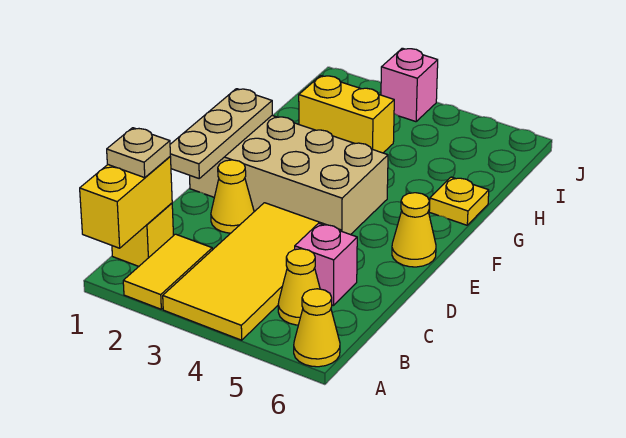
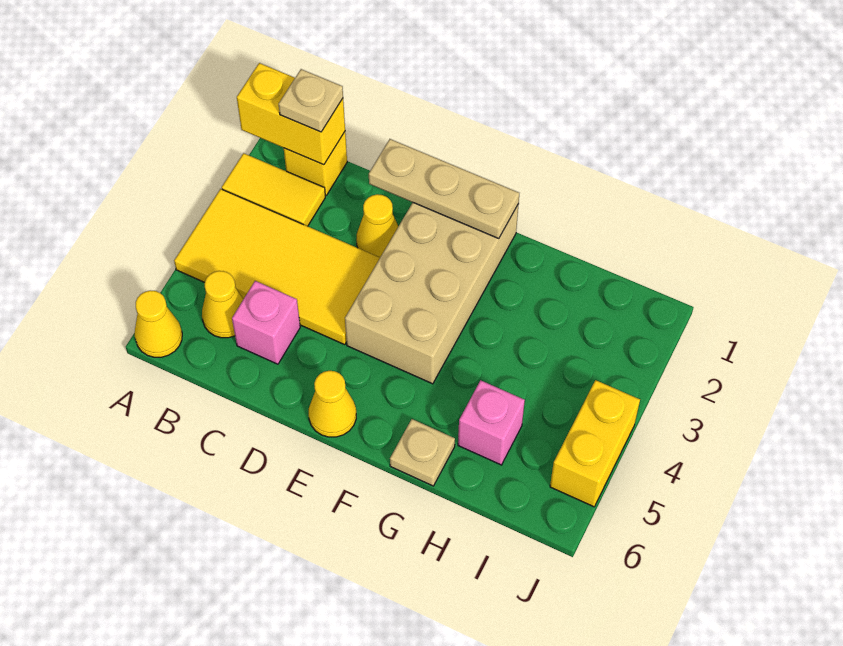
yellow 1x1 plate [429,177,489,225] -> tan 1x1 plate [390,419,455,486]
yellow 1x2 brick [299,76,394,153] -> yellow 1x2 brick moved to [550,380,640,507]
pink 1x1 brick [381,48,438,122] -> pink 1x1 brick moved to [458,380,525,465]

